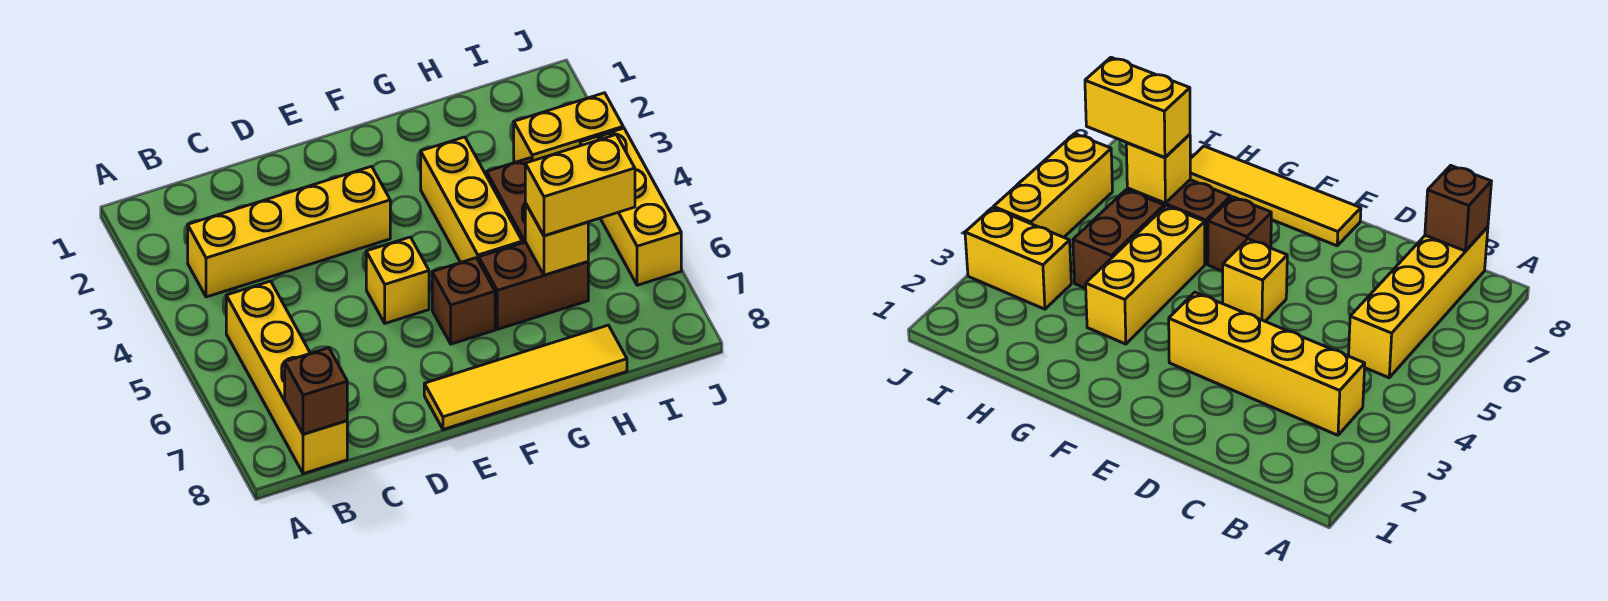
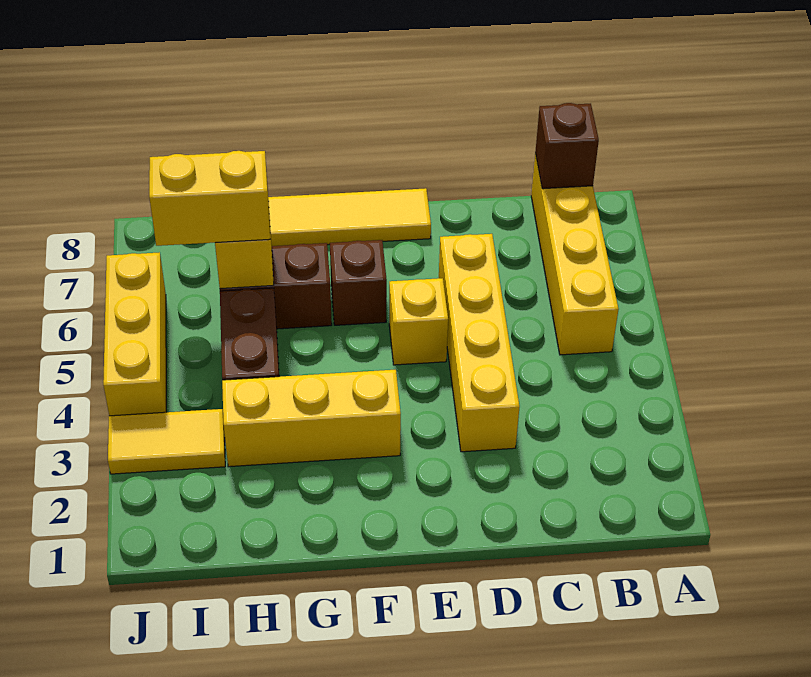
yellow 1x4 brick [188,166,390,297] -> yellow 1x4 brick turned to [439,234,520,452]
yellow 1x3 brick [421,137,522,263] -> yellow 1x3 brick turned to [222,370,401,467]
yellow 1x2 brick [514,93,623,162] -> yellow 1x2 tile [108,409,225,474]

